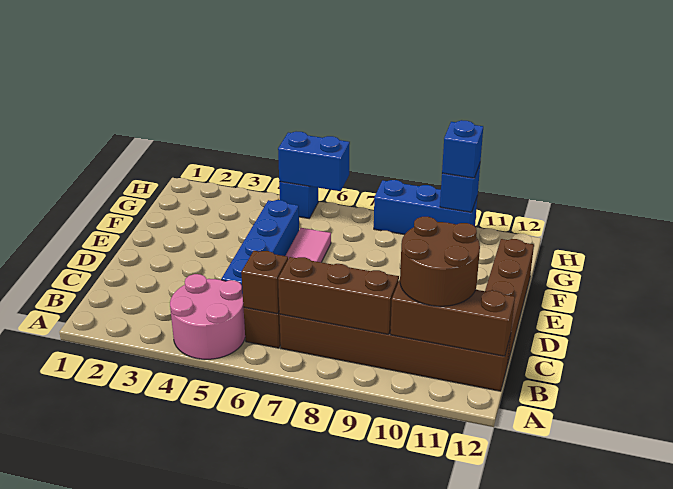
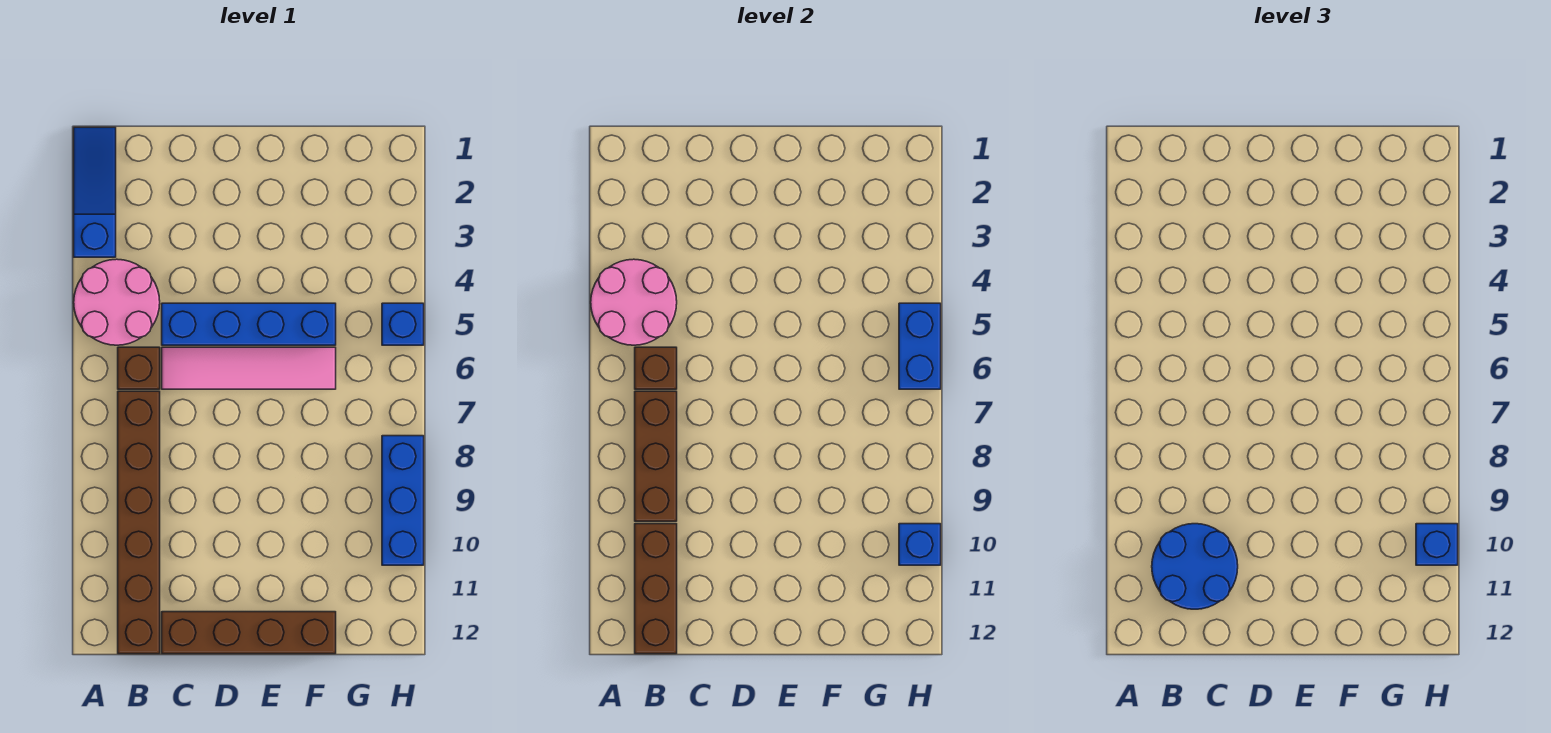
none -> blue 1x3 slope [74,127,116,257]
none -> pink 2x2 round brick [591,259,677,345]
brown 2x2 round brick [400,217,480,306] -> blue 2x2 round brick [1152,524,1238,609]

